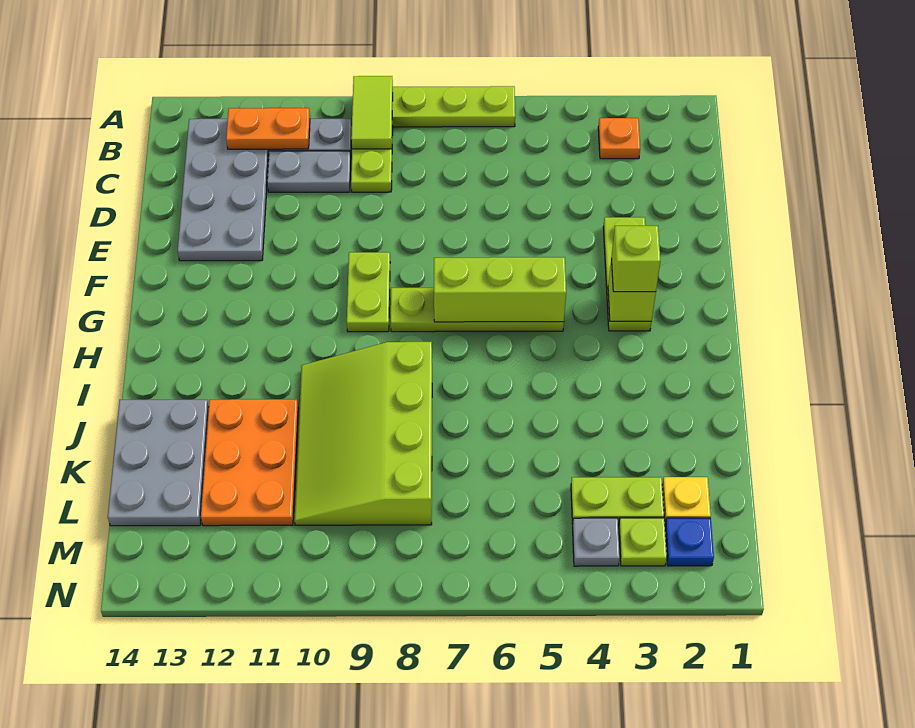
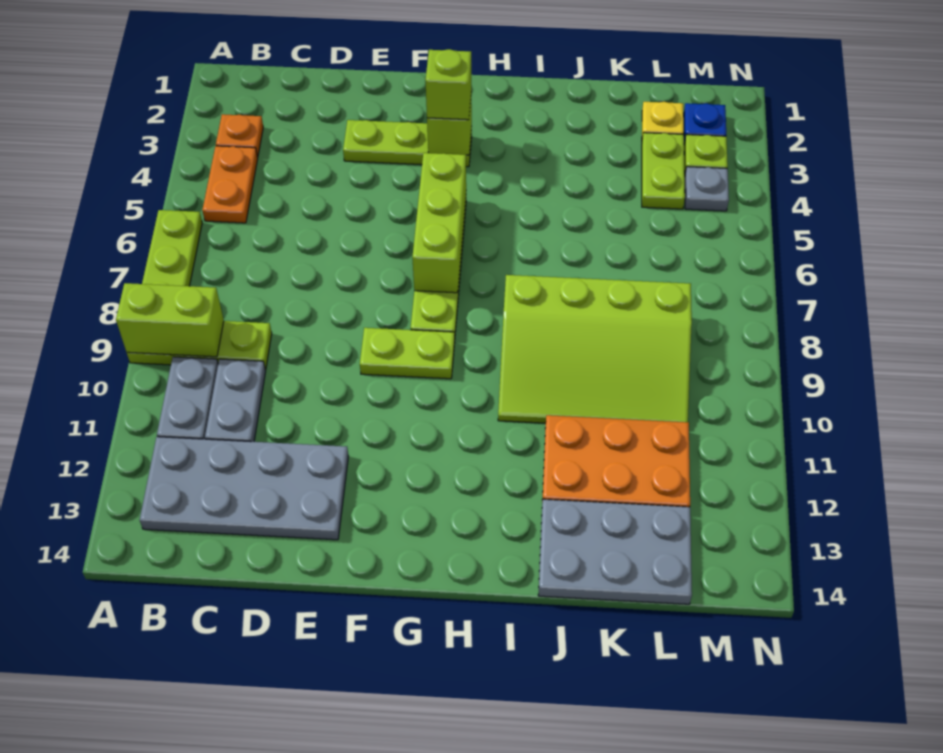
lime 1x2 tile [351,76,393,149] -> lime 1x2 brick [116,283,224,357]
orange 1x2 plate [226,108,310,150] -> orange 1x2 plate moved to [202,146,258,223]

